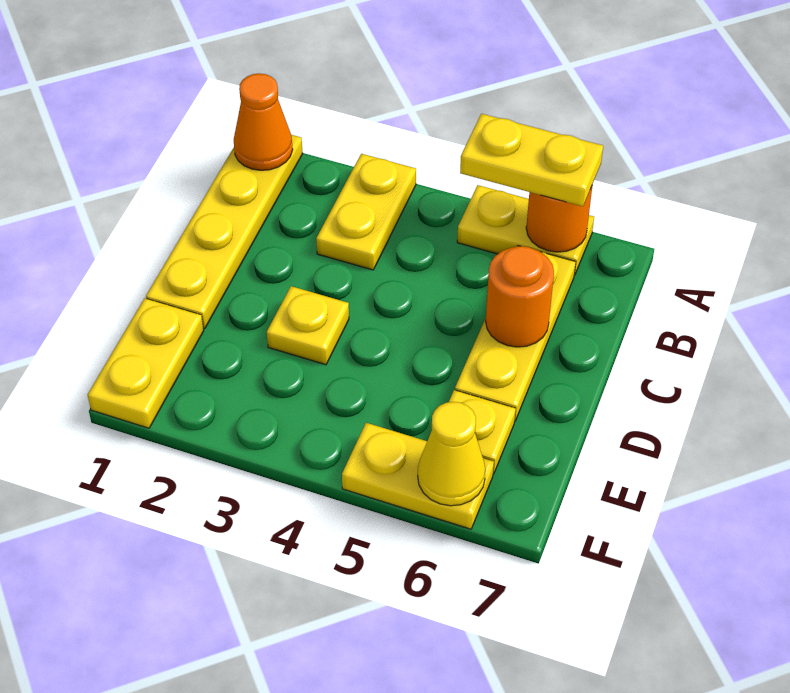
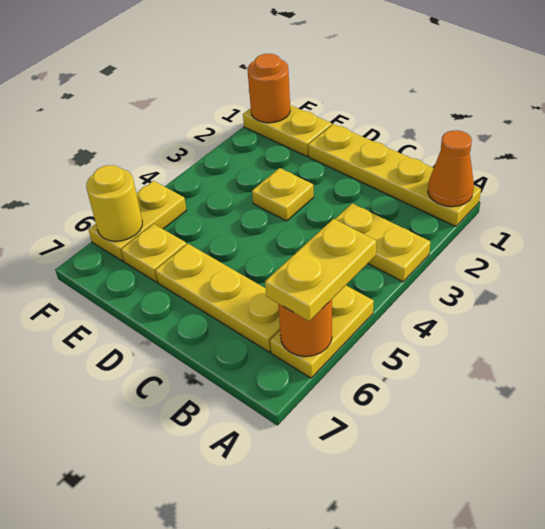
orange 1x1 round brick [486,246,554,347] -> orange 1x1 round brick moved to [247,54,290,123]
yellow 1x1 cone [418,402,486,506] -> yellow 1x1 round brick [86,165,142,241]

